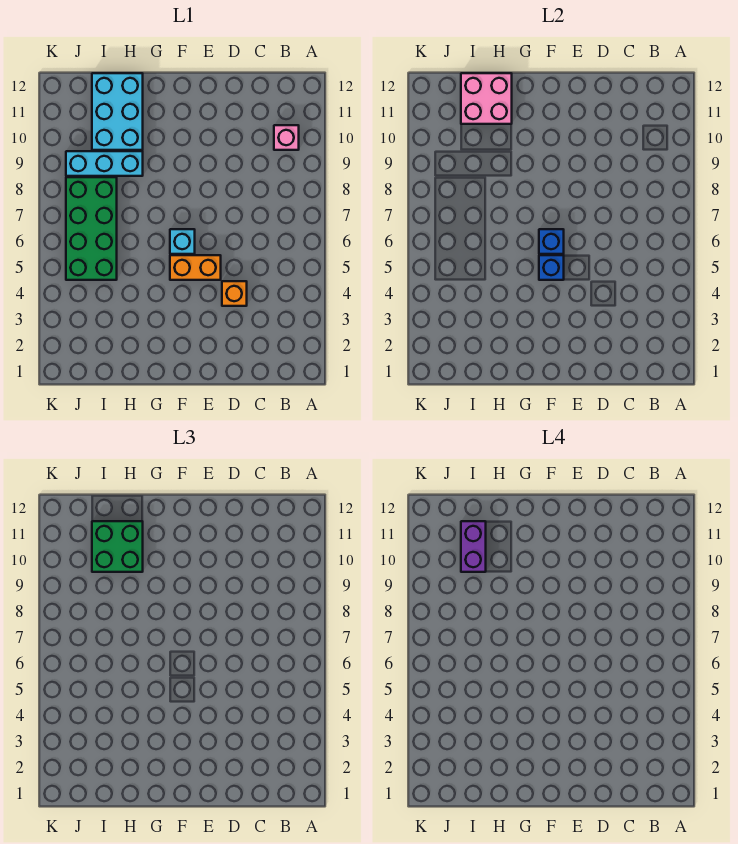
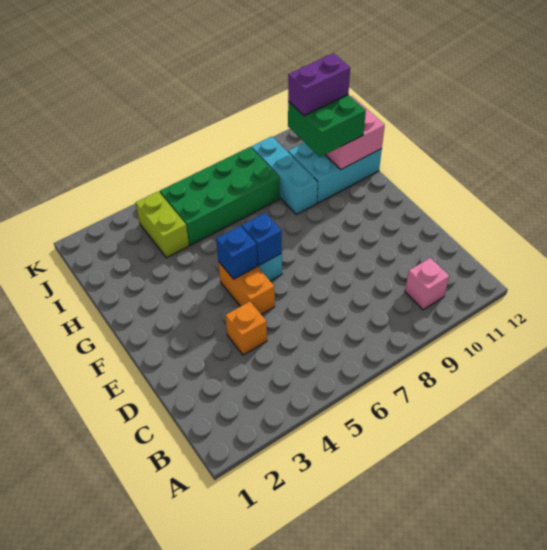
none -> lime 1x2 brick [136,191,189,258]

